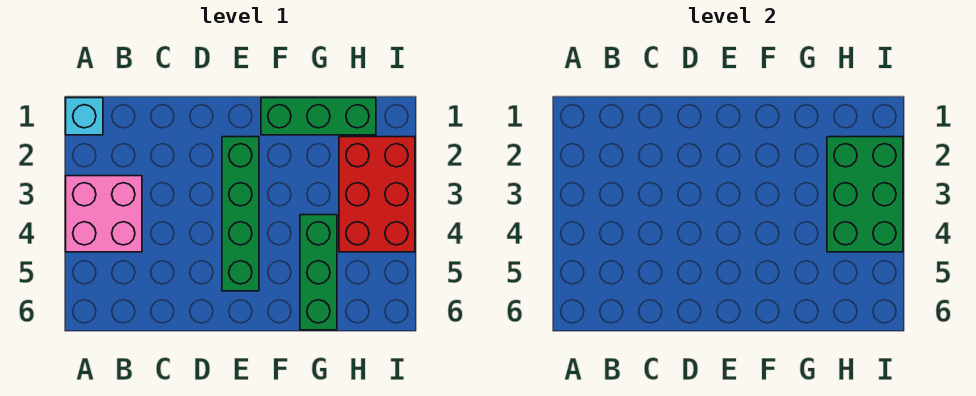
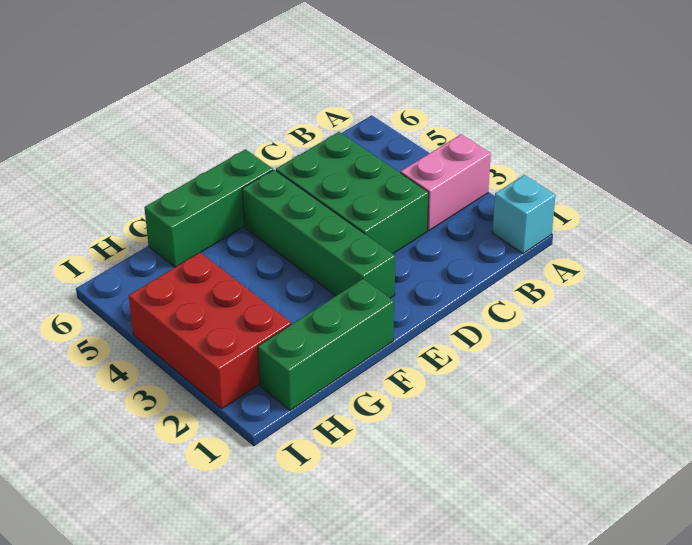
pink 2x2 brick [66,176,142,252] -> pink 1x2 brick [401,134,491,230]
green 1x3 brick [300,215,337,330] -> green 1x3 brick turned to [144,149,273,267]
green 2x3 brick [827,137,903,252] -> green 2x3 brick moved to [276,132,429,254]

